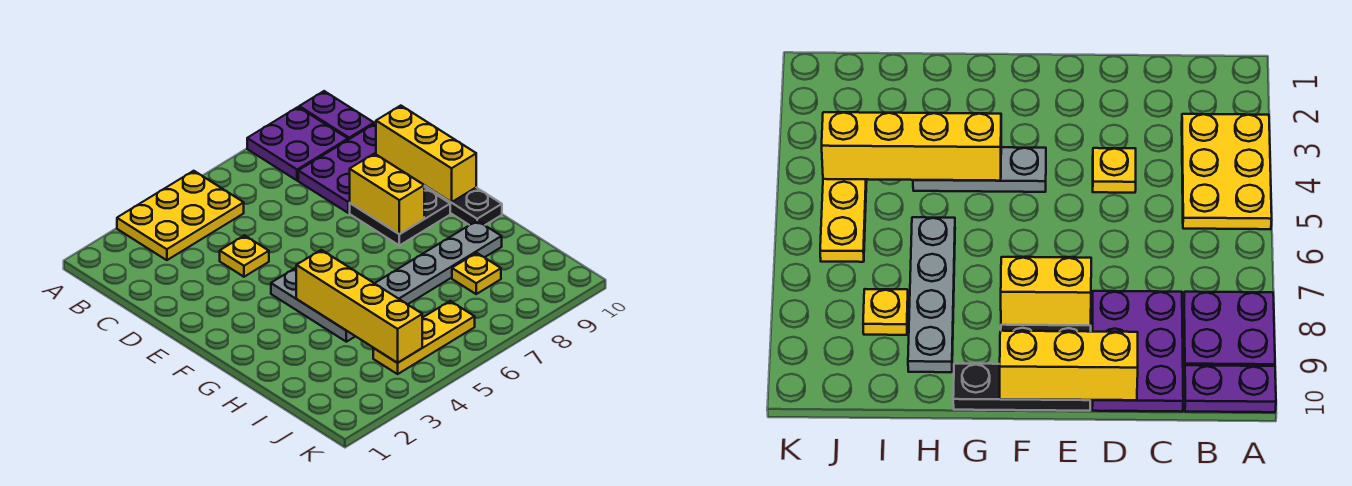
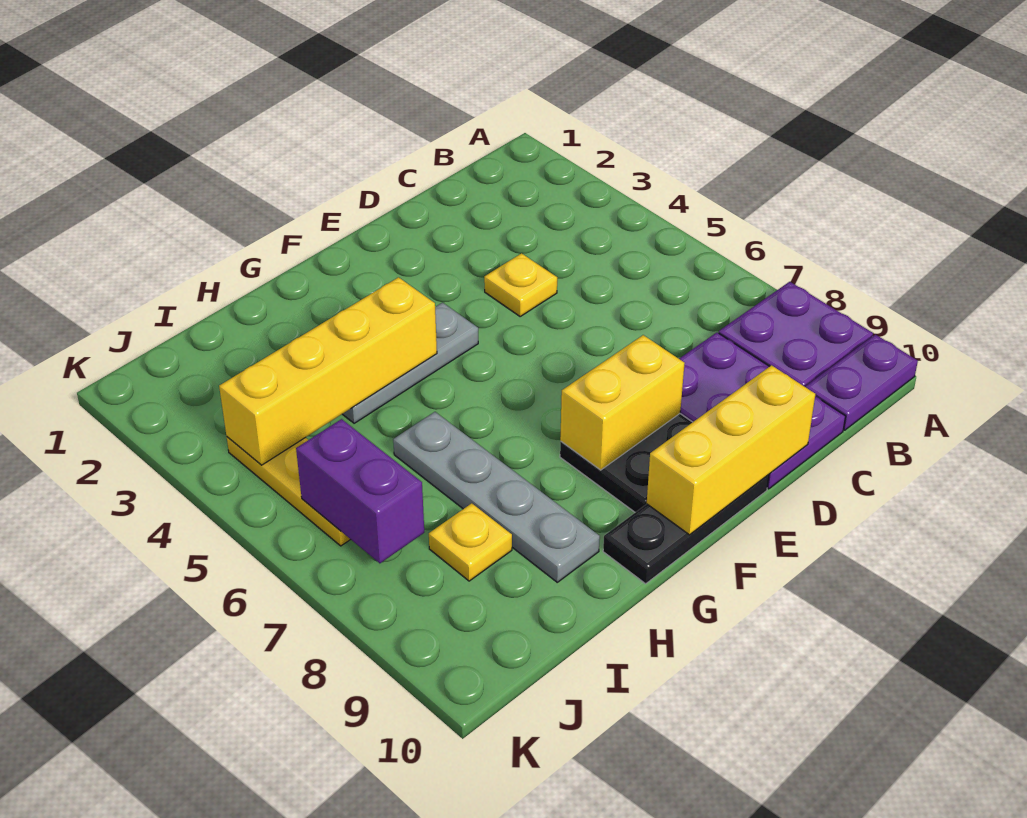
yellow 2x3 plate [117,171,244,260] -> none
none -> purple 1x2 brick [296,419,424,563]

